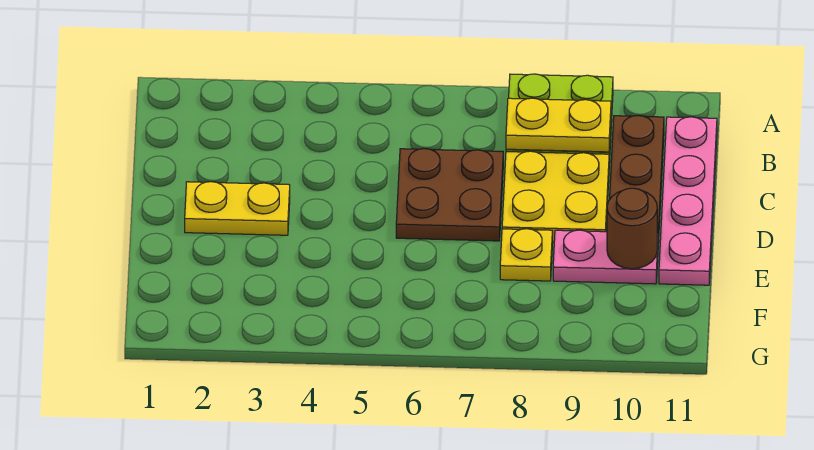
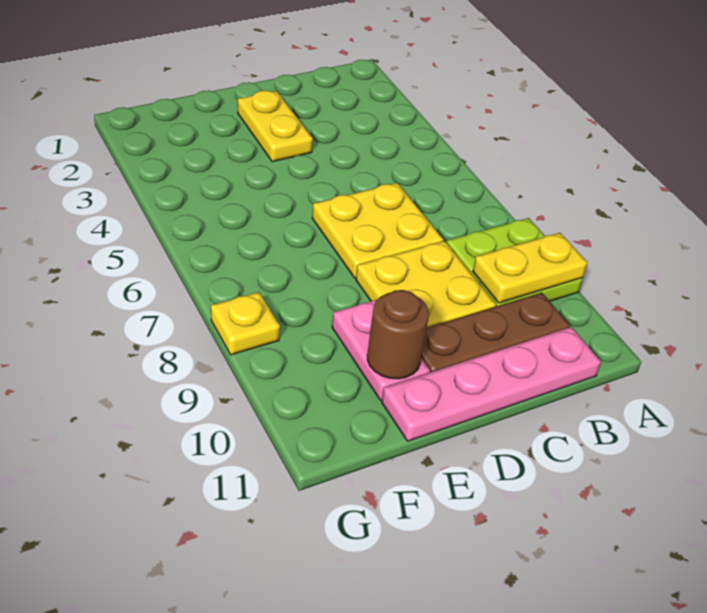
yellow 1x2 plate [506,98,611,152] -> yellow 1x2 plate turned to [473,233,587,303]
brown 2x2 plate [396,149,503,241] -> yellow 2x2 plate [312,183,443,278]
yellow 1x1 plate [500,229,552,281] -> yellow 1x1 plate moved to [211,292,280,355]

